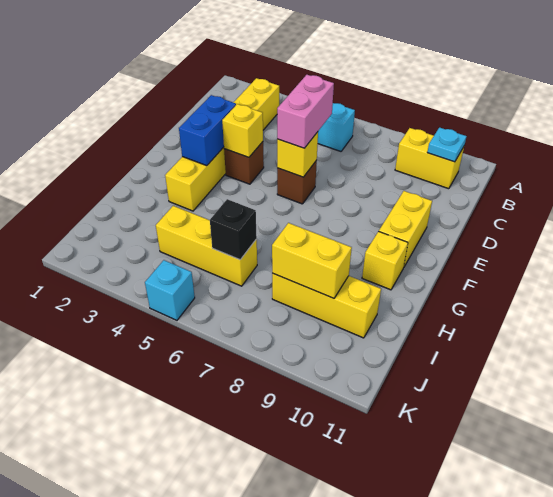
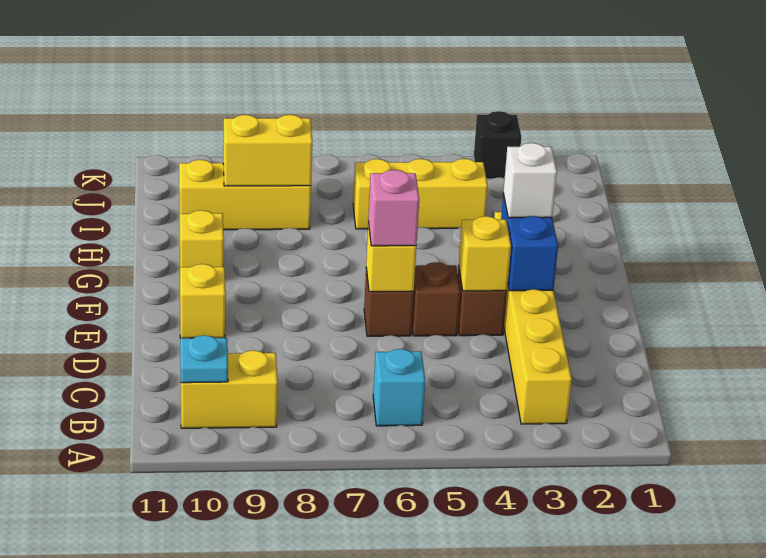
pink 1x2 brick [277,75,334,148] -> pink 1x1 brick [368,170,419,246]
none -> brown 1x1 brick [412,262,460,336]
yellow 1x2 brick [379,191,432,267] -> yellow 1x1 brick [180,264,225,338]
none -> white 1x1 brick [503,143,557,218]
black 1x1 brick [210,199,257,260] -> black 1x1 brick moved to [474,111,521,179]
cyan 1x1 brick [145,260,195,320] -> none

